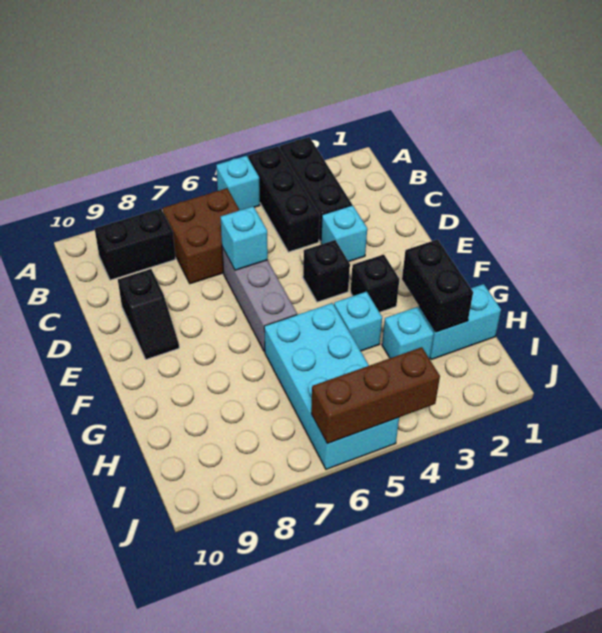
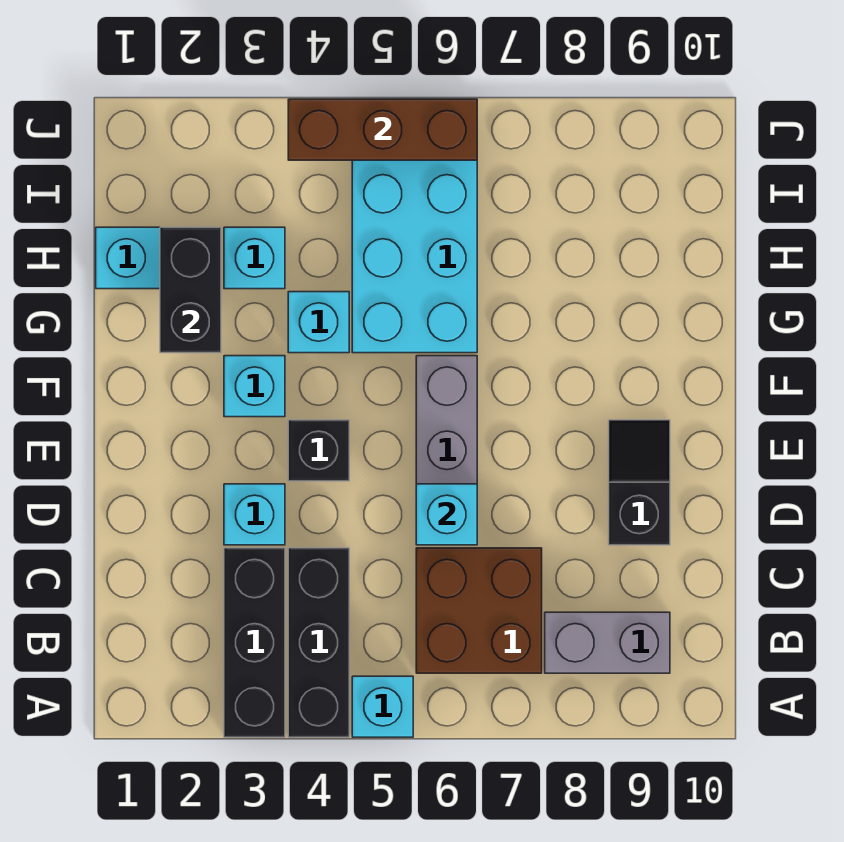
black 1x2 brick [95,208,176,280] -> grey 1x2 brick [545,612,670,673]
black 1x1 brick [351,254,399,312] -> cyan 1x1 brick [224,356,285,417]

